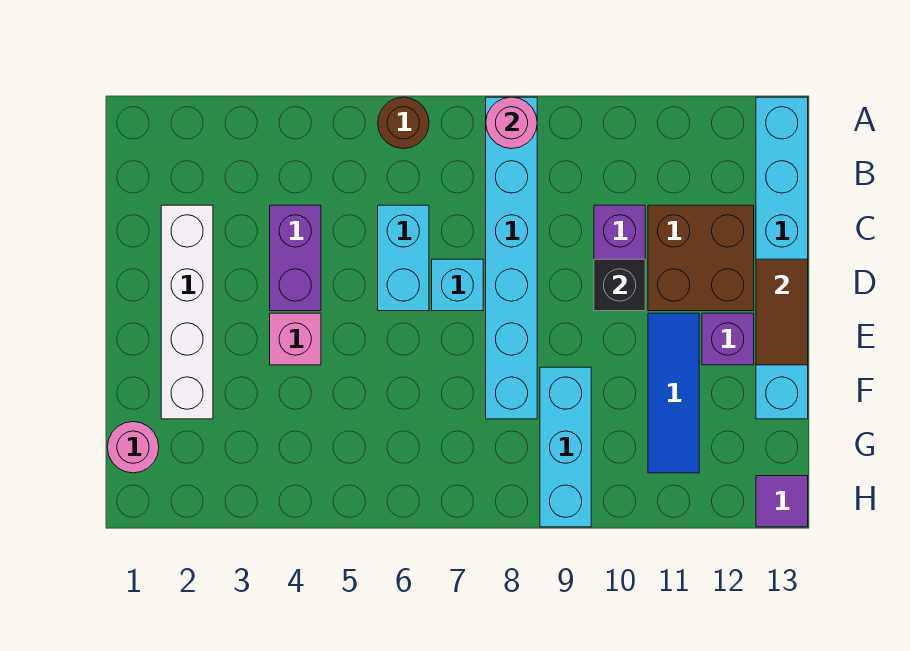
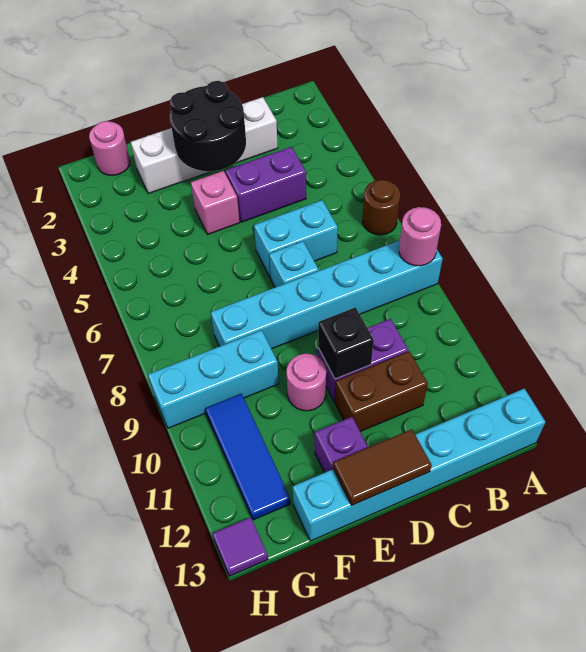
brown 2x2 brick [648,205,754,311] -> brown 1x2 brick [335,351,428,432]
none -> black 2x2 round brick [170,81,246,171]
none -> pink 1x1 round brick [287,354,326,411]
blue 1x3 tile [648,313,699,473] -> blue 1x3 tile turned to [205,394,291,520]

